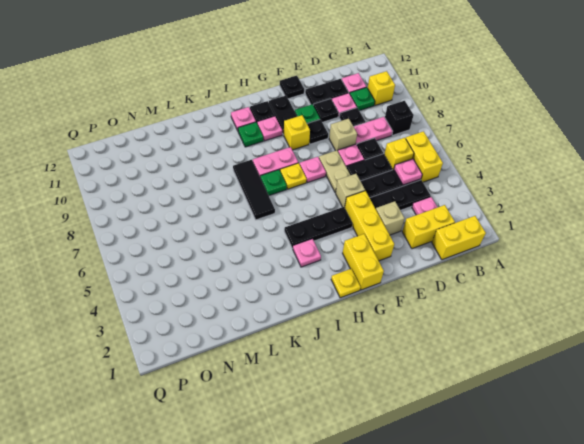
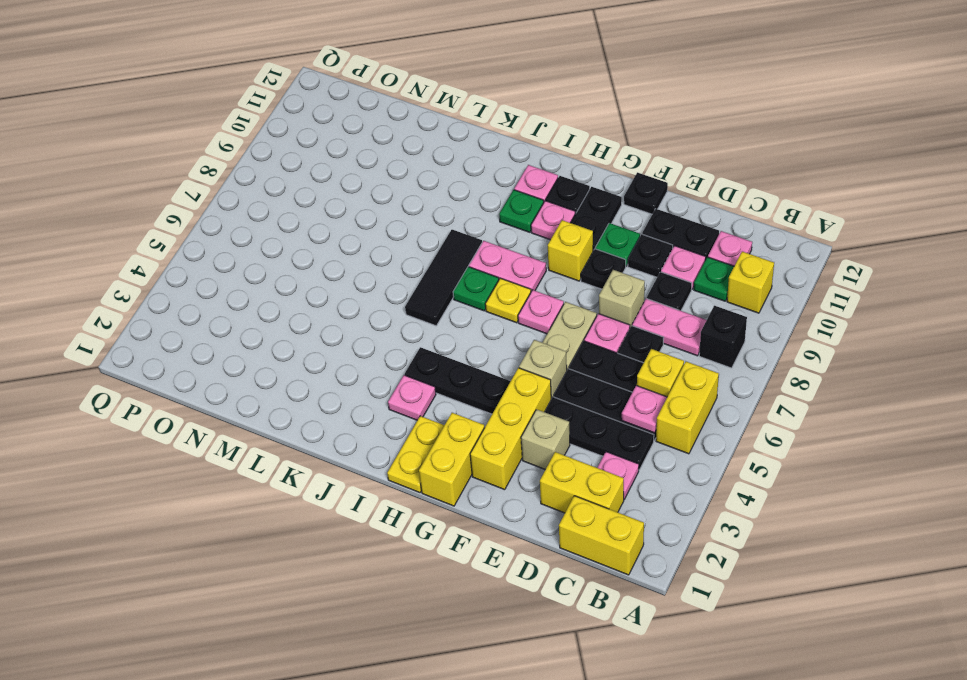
yellow 1x1 plate [331,269,361,298] -> yellow 1x2 plate [387,416,444,493]

